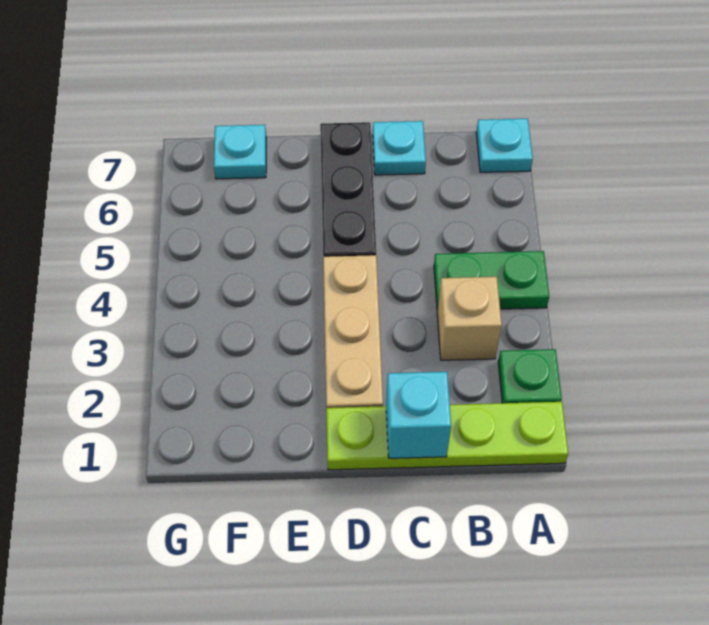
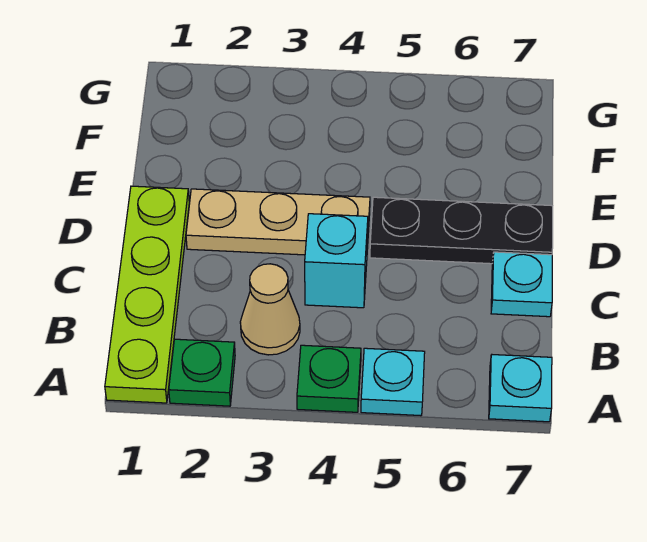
green 1x2 plate [434,251,549,311] -> green 1x1 plate [297,345,361,412]
tan 1x1 brick [437,277,502,360] -> tan 1x1 cone [240,264,300,355]
cyan 1x1 brick [386,372,451,458] -> cyan 1x1 brick moved to [305,214,368,308]
cyan 1x1 plate [214,125,266,179] -> cyan 1x1 plate moved to [361,348,425,416]

